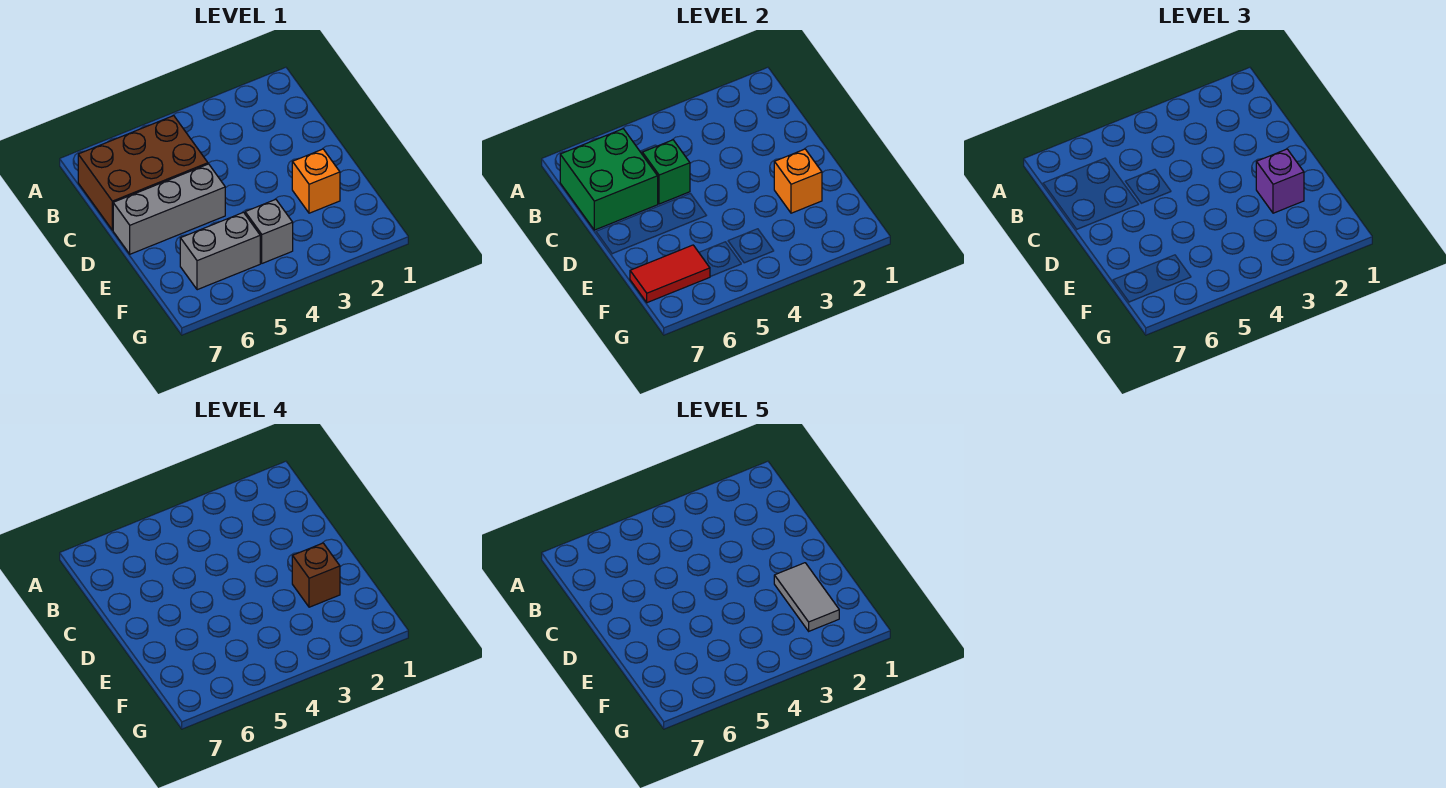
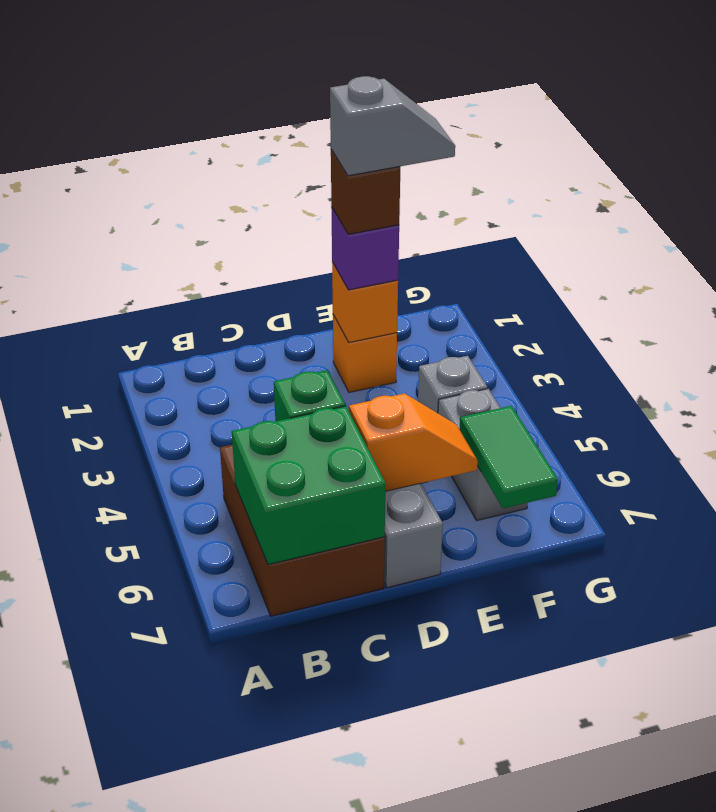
none -> orange 1x2 slope [349,393,478,491]
grey 1x2 tile [774,563,839,631] -> grey 1x2 slope [330,76,455,176]
red 1x2 tile [630,245,710,303] -> green 1x2 tile [460,406,558,508]

